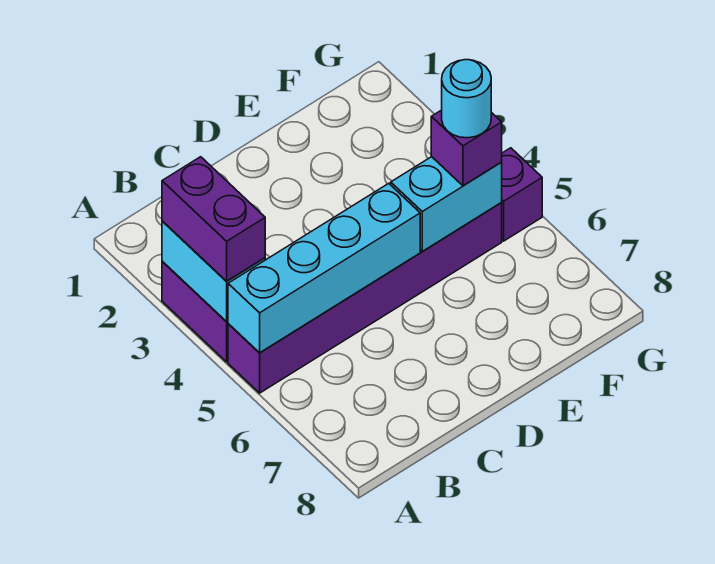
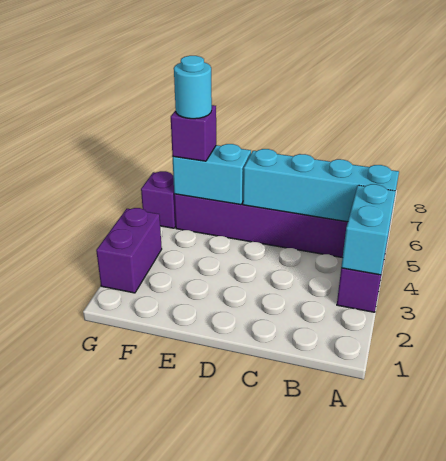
purple 1x2 brick [162,157,265,281] -> purple 1x2 brick moved to [96,208,162,293]

